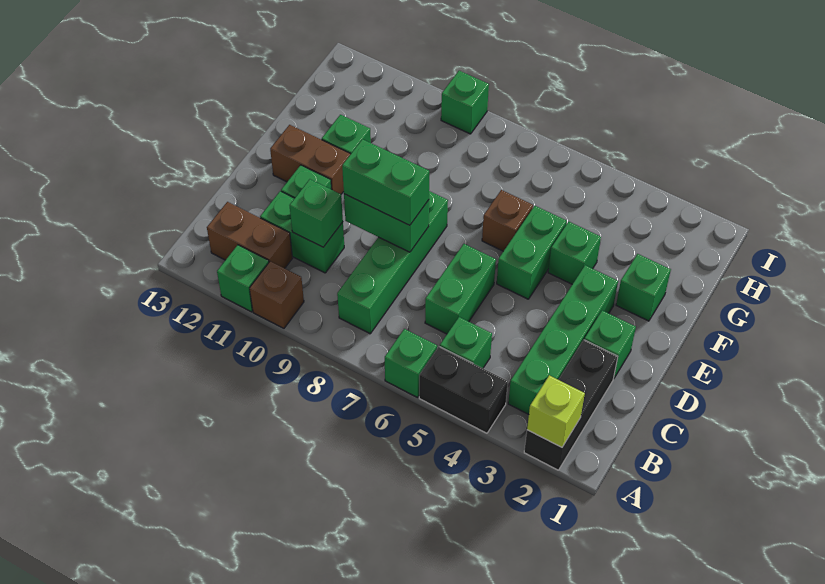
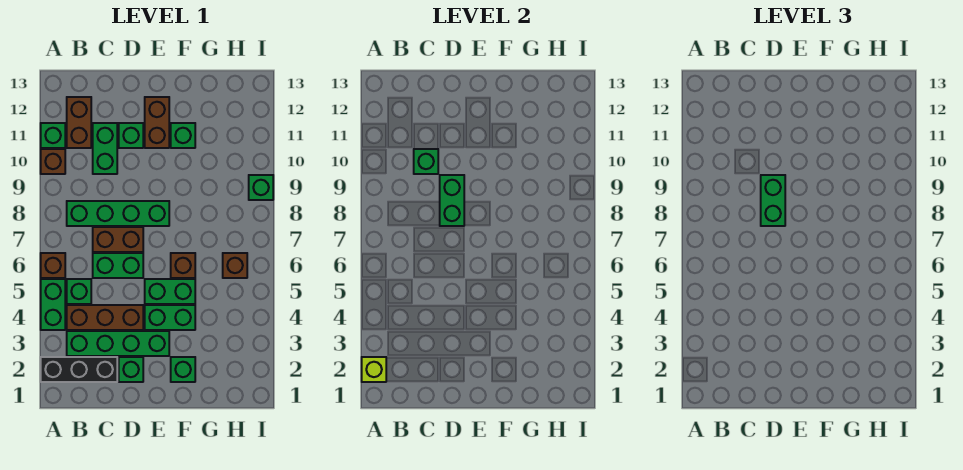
black 1x2 brick [419,346,508,433] -> green 1x2 brick [41,279,65,330]
green 1x1 brick [385,329,437,398] -> brown 1x1 brick [41,253,65,278]
none -> brown 1x3 brick [67,305,143,330]
none -> brown 1x2 brick [93,227,143,252]
green 1x1 brick [548,221,601,284] -> green 1x2 brick [145,305,195,330]
none -> brown 1x1 brick [223,253,247,278]

